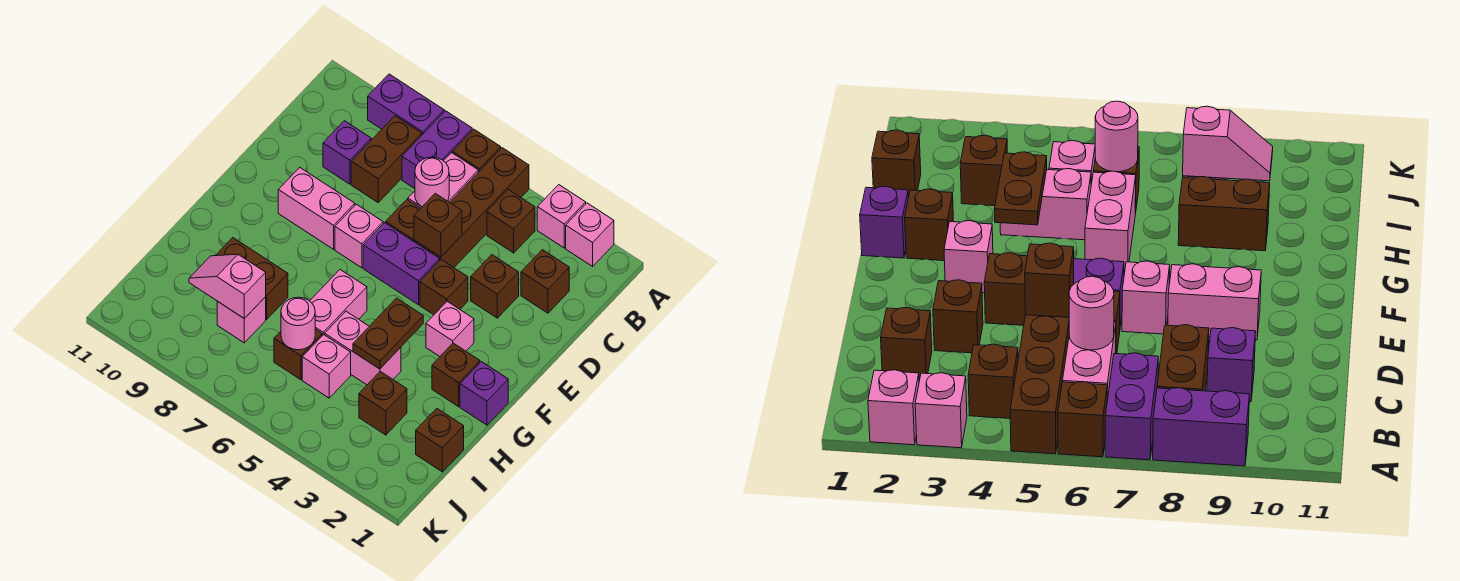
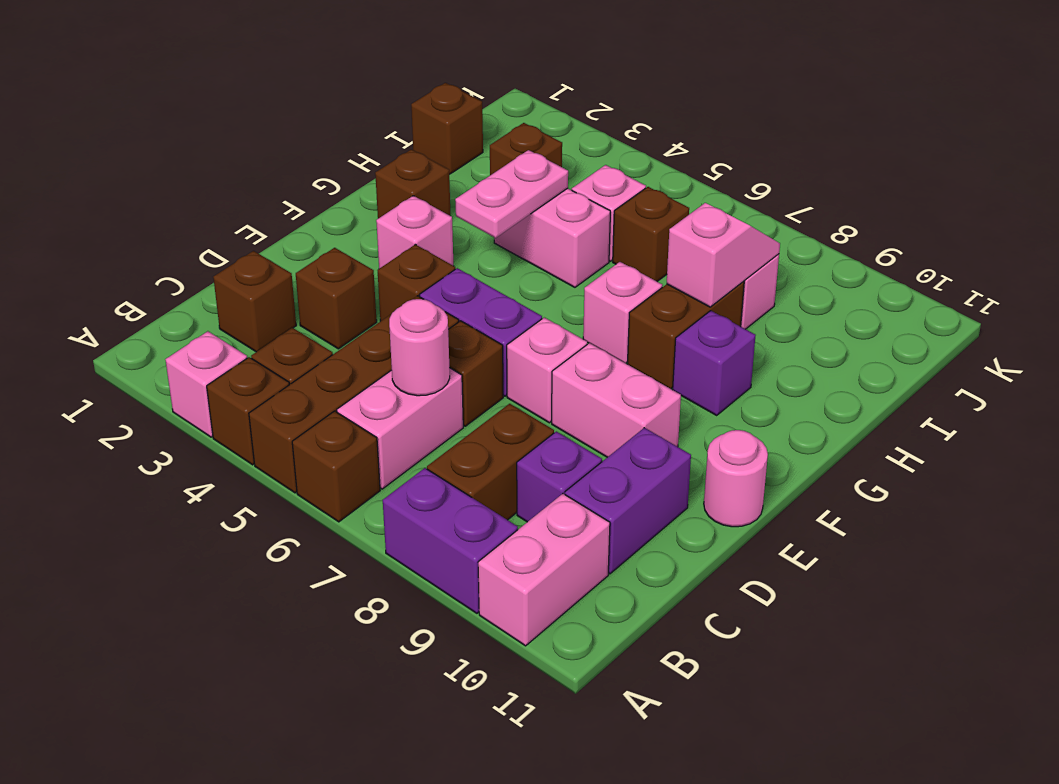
pink 1x1 brick [566,203,614,266] -> pink 1x1 brick moved to [583,262,663,363]
purple 1x2 brick [402,111,472,189] -> purple 1x2 brick moved to [565,428,691,574]
brown 1x1 brick [414,193,462,257] -> brown 1x1 brick moved to [207,357,289,465]
purple 1x1 brick [460,362,508,425] -> purple 1x1 brick moved to [673,311,756,415]
brown 1x2 plate [353,298,423,369] -> pink 1x2 plate [455,150,568,238]
pink 1x2 brick [310,270,367,336] -> pink 1x2 brick moved to [478,494,610,646]
brown 1x2 brick [215,238,288,319] -> brown 1x2 brick turned to [627,281,744,389]
pink 1x1 round brick [281,297,315,350] -> pink 1x1 round brick moved to [704,430,768,527]
pink 1x2 slope [189,254,266,319] -> pink 1x2 slope turned to [667,203,780,307]

